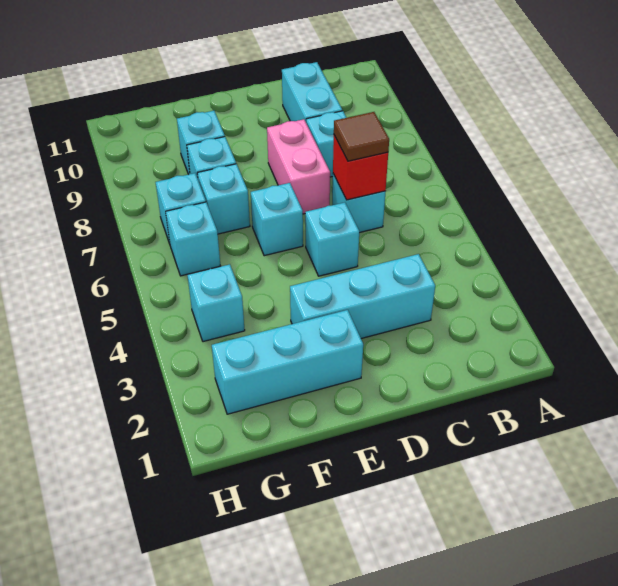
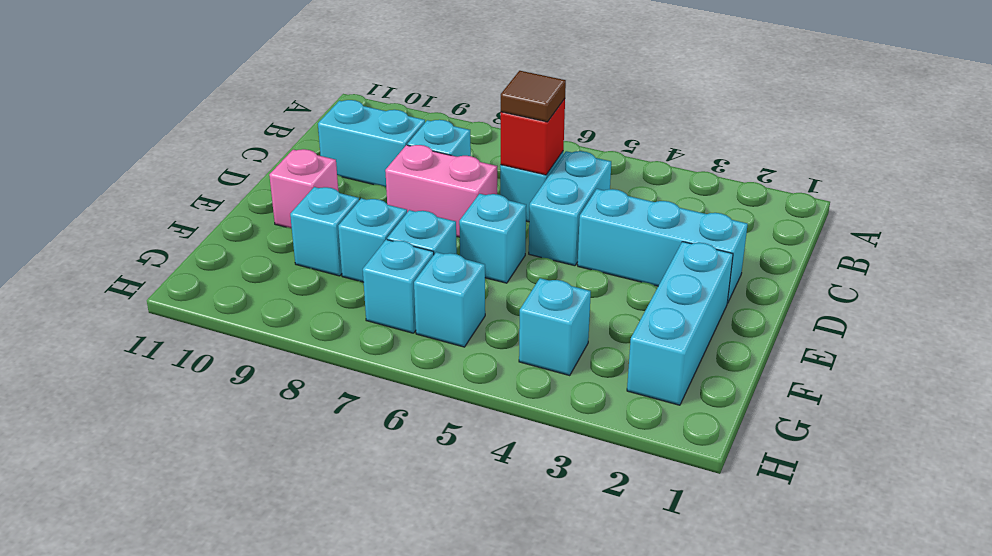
cyan 1x3 brick [290,254,435,339] -> cyan 1x3 brick turned to [578,189,748,303]
cyan 1x1 brick [305,202,359,276] -> cyan 1x2 brick [529,151,611,266]
none -> pink 1x1 brick [269,149,338,228]

